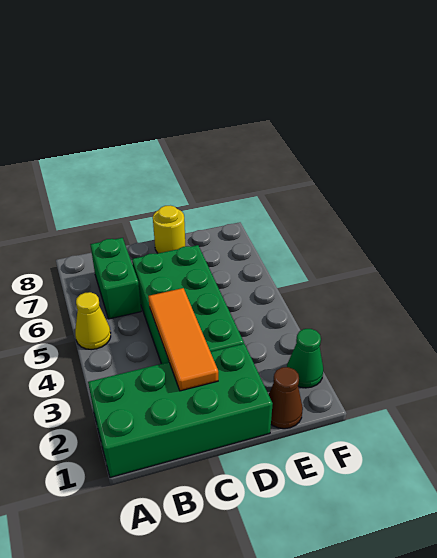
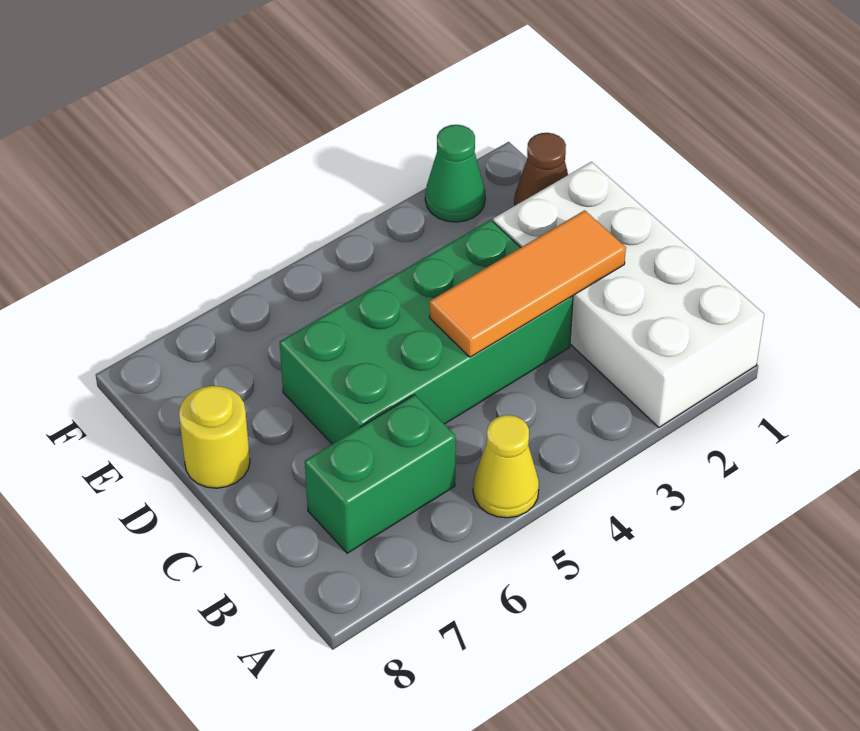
green 2x4 brick [88,344,273,477] -> white 2x4 brick [493,162,764,427]

